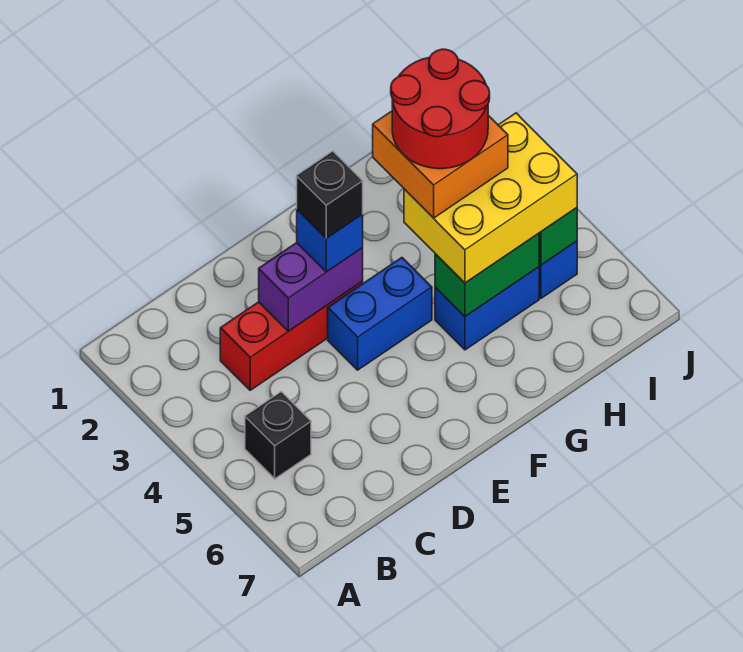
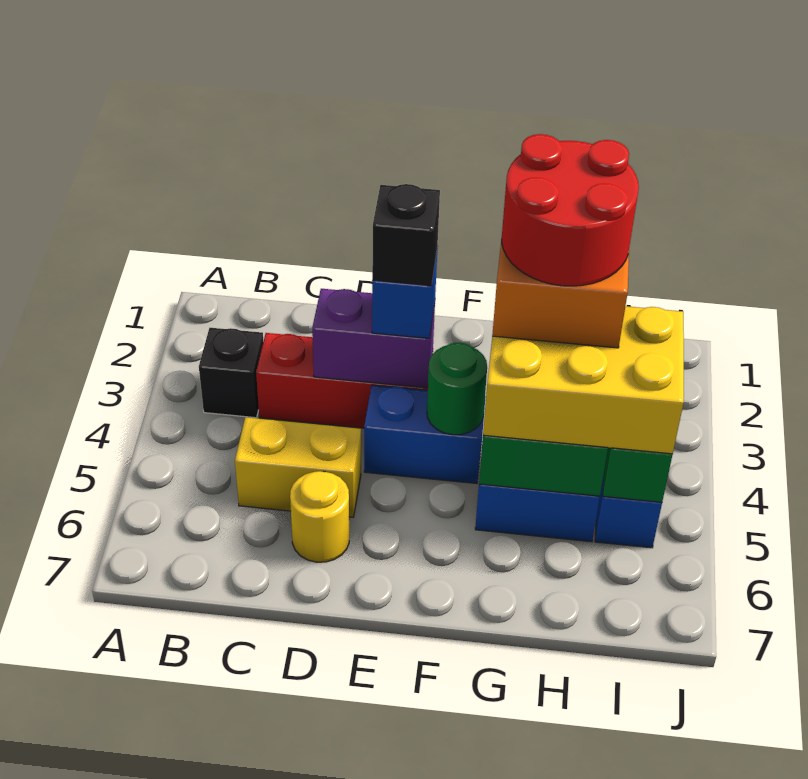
black 1x1 brick [245,392,311,479] -> black 1x1 brick moved to [199,328,263,418]
none -> yellow 1x2 brick [235,417,361,517]
none -> yellow 1x1 round brick [290,471,349,562]
none -> green 1x1 round brick [427,343,487,435]

